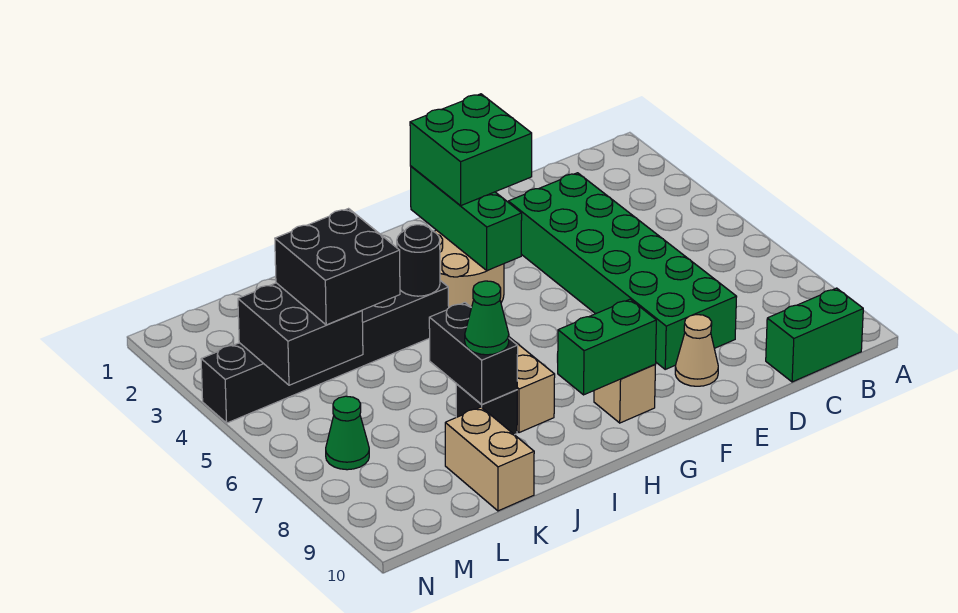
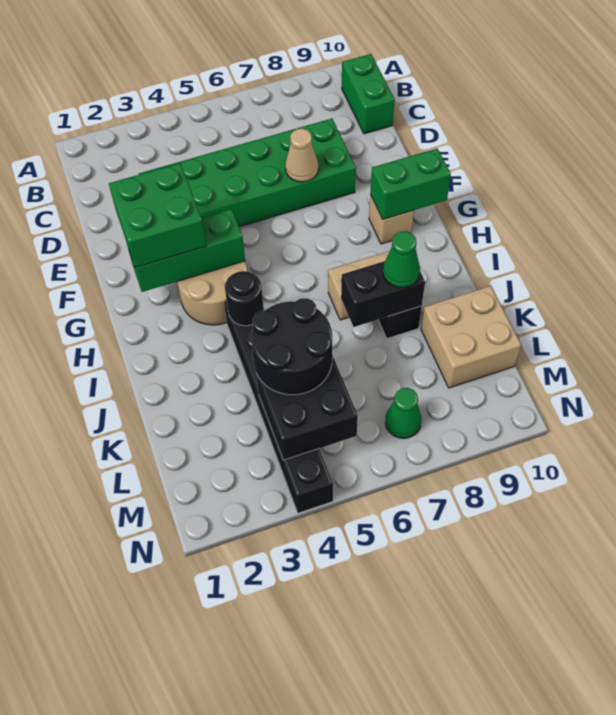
tan 1x1 cone [675,315,718,386] -> tan 1x1 cone moved to [285,129,318,182]
green 1x2 brick [558,299,656,395] -> green 1x2 brick turned to [370,149,451,219]
black 2x2 brick [275,209,400,325] -> black 2x2 round brick [251,298,332,395]
tan 1x2 brick [445,407,534,511] -> tan 2x2 brick [421,286,521,388]

